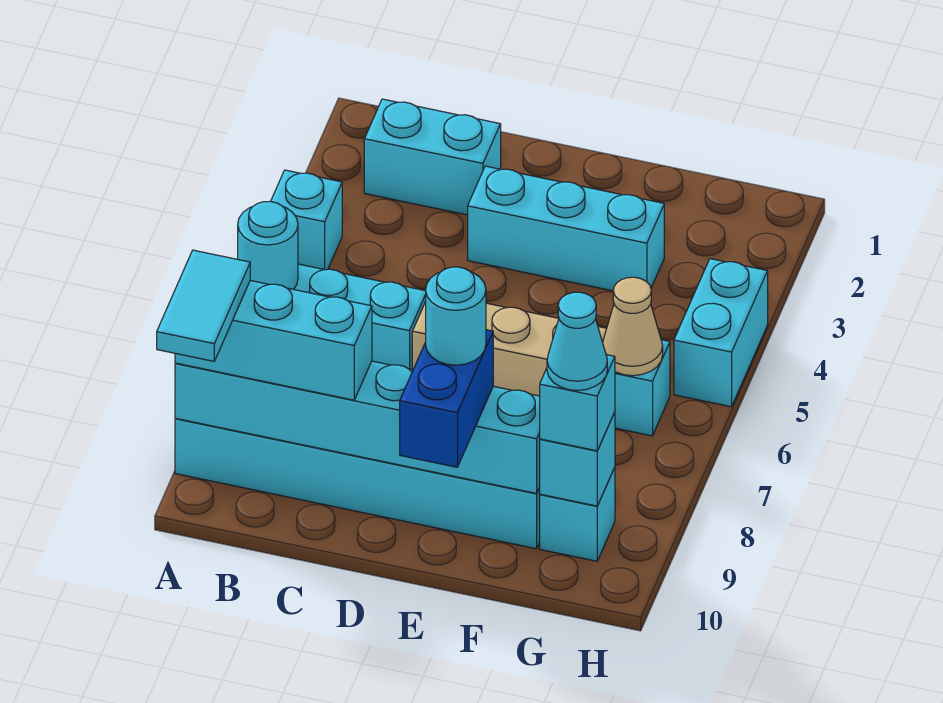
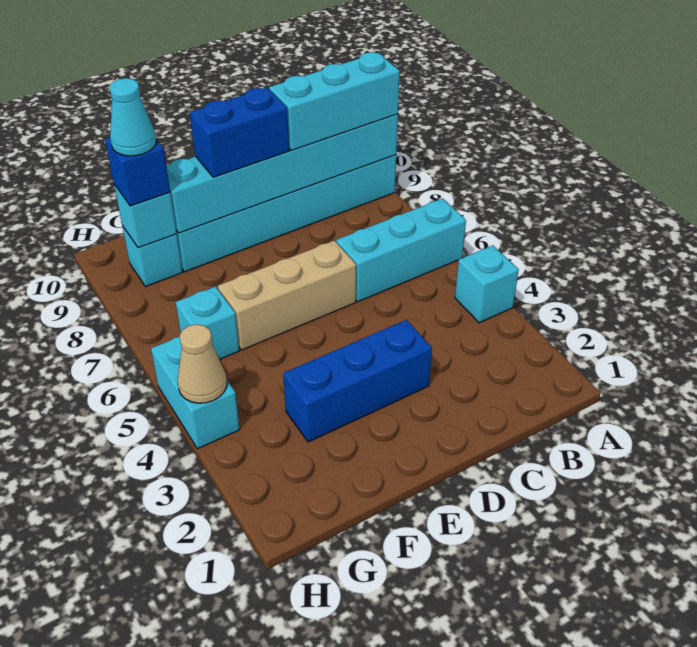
cyan 1x1 round brick [238,201,298,289] -> none
cyan 1x2 tile [157,250,250,361] -> none
cyan 1x2 brick [364,99,501,215] -> none
cyan 1x3 brick [468,166,664,291] -> blue 1x3 brick [283,320,432,442]
blue 1x2 brick [400,330,493,467] -> blue 1x2 brick turned to [190,88,289,177]
cyan 1x1 round brick [426,267,486,365] -> none
tan 1x1 cone [603,277,663,376] -> tan 1x1 cone moved to [178,324,227,403]
cyan 1x1 brick [540,355,615,451] -> blue 1x1 brick [105,138,170,206]

